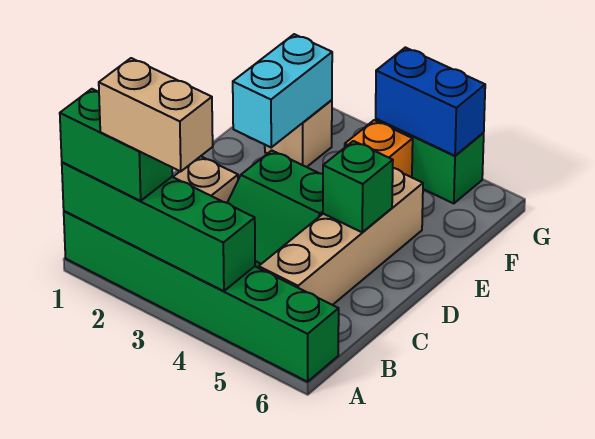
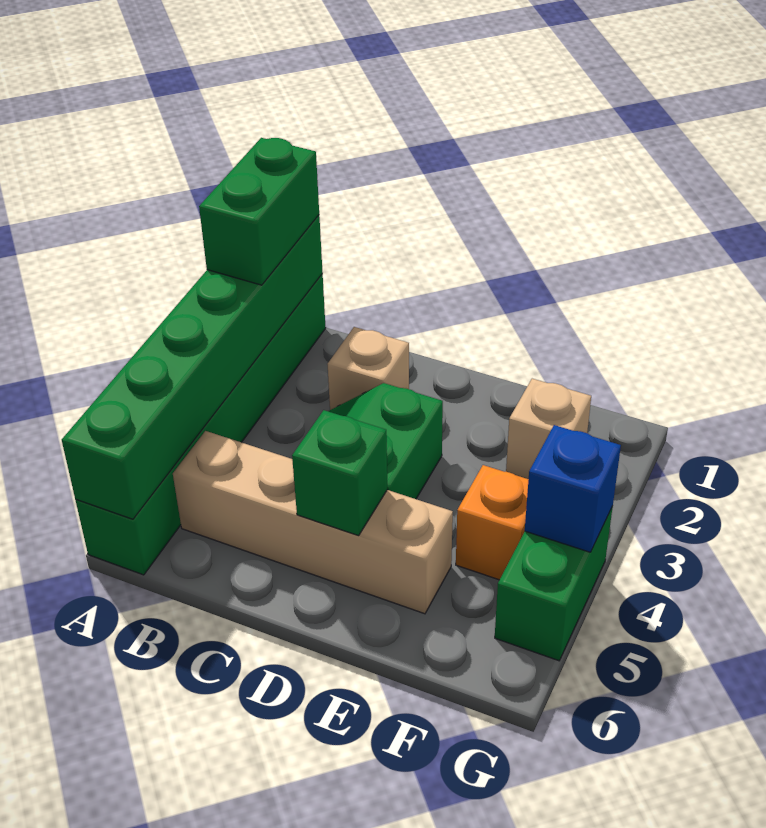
green 1x4 brick [62,162,255,291] -> green 1x6 brick [62,215,323,519]
tan 1x2 brick [99,58,213,171] -> none
cyan 1x2 brick [233,34,332,147] -> none
blue 1x2 brick [376,47,485,156] -> blue 1x1 brick [525,425,621,552]

